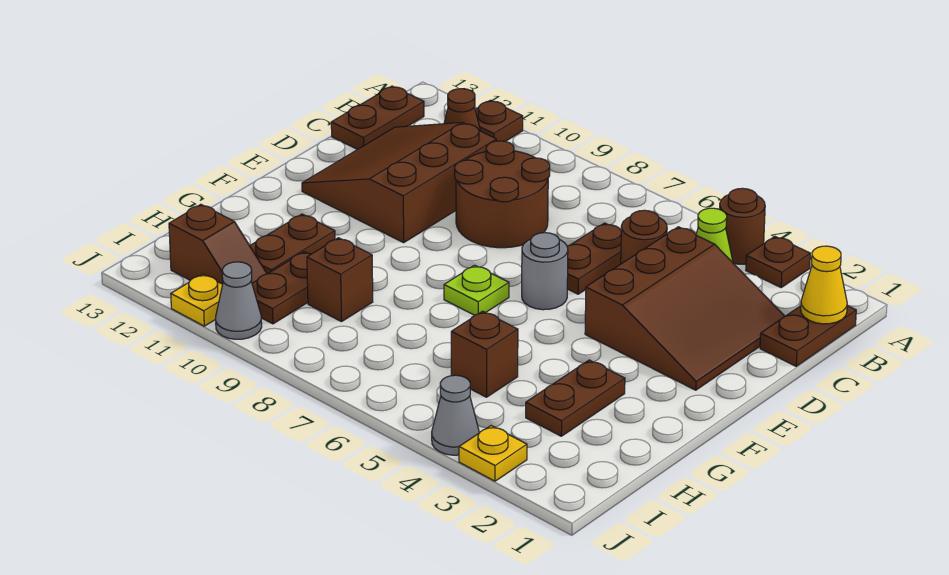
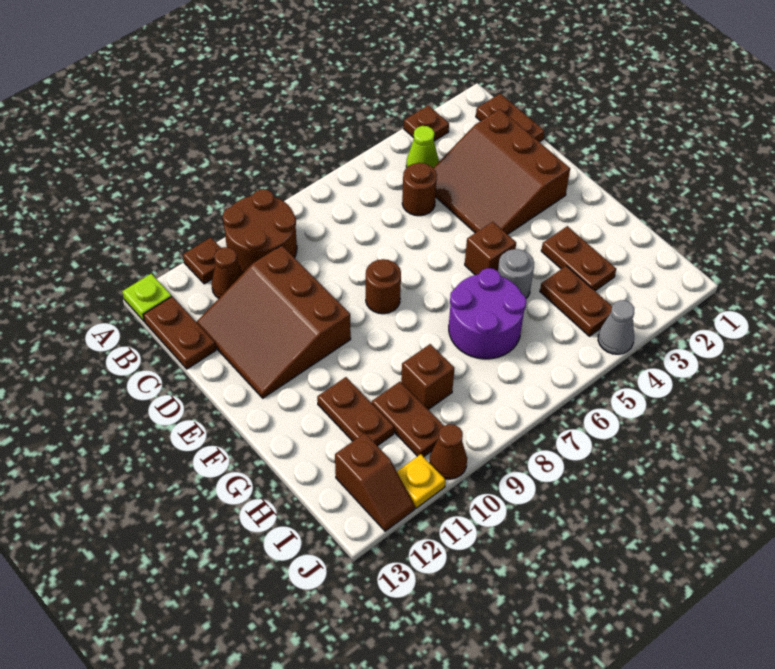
brown 1x1 round brick [720,188,765,264] -> brown 1x1 round brick moved to [366,259,401,314]
yellow 1x1 cone [801,246,847,324] -> none
brown 3x3 slope [585,227,785,390] -> brown 3x3 slope turned to [434,109,570,234]
brown 1x2 plate [567,223,621,294] -> brown 1x2 plate moved to [540,266,612,336]
brown 2x2 round brick [455,141,550,248] -> brown 2x2 round brick moved to [223,189,297,273]
grey 1x1 round brick [522,233,568,310] -> grey 1x1 round brick moved to [498,249,534,298]
lime 1x1 plate [444,265,509,315] -> lime 1x1 plate moved to [122,274,172,321]
none -> purple 2x2 round brick [449,268,526,359]
brown 1x1 brick [451,311,518,397] -> brown 1x1 brick moved to [465,222,516,275]
brown 1x2 slope [169,204,267,284] -> brown 1x2 slope turned to [335,433,415,531]
yellow 1x1 plate [459,426,527,481] -> none
grey 1x1 cone [216,262,262,339] -> brown 1x1 cone [430,424,467,479]

